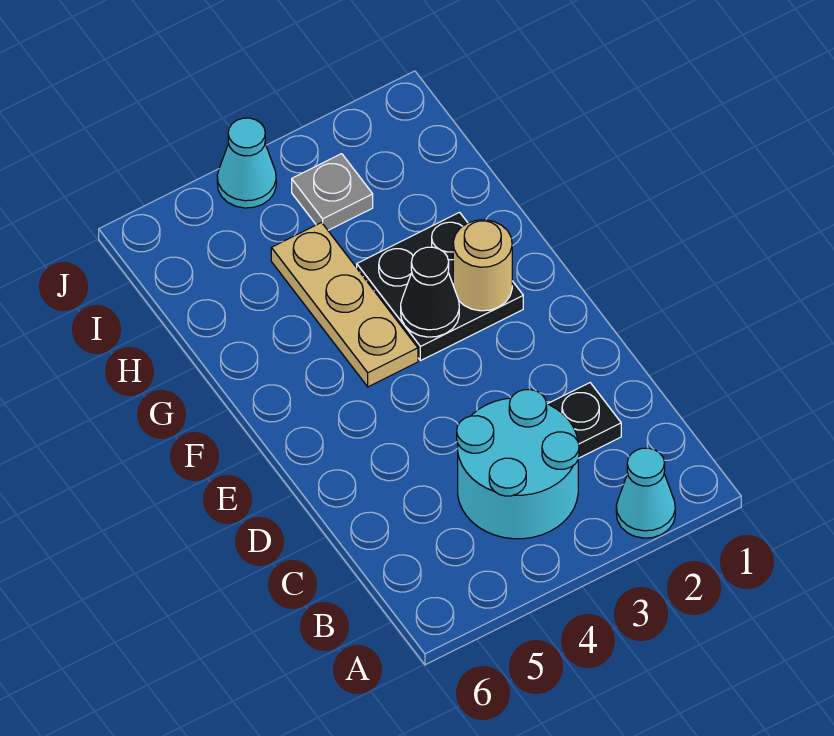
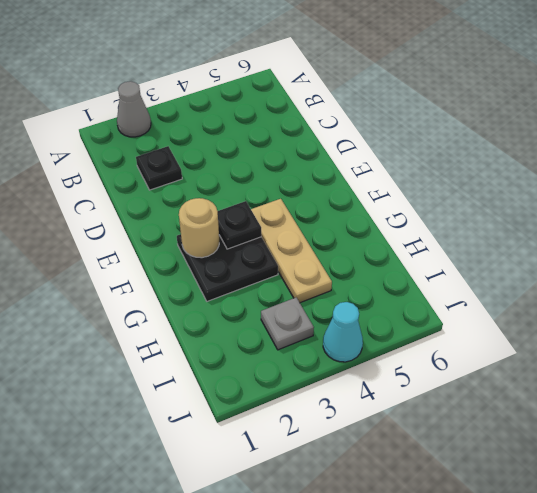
cyan 1x1 cone [616,448,675,538] -> grey 1x1 cone [117,81,151,137]
cyan 2x2 round brick [457,389,579,539] -> none
black 1x1 cone [401,247,459,337] -> black 1x1 plate [218,201,261,249]

